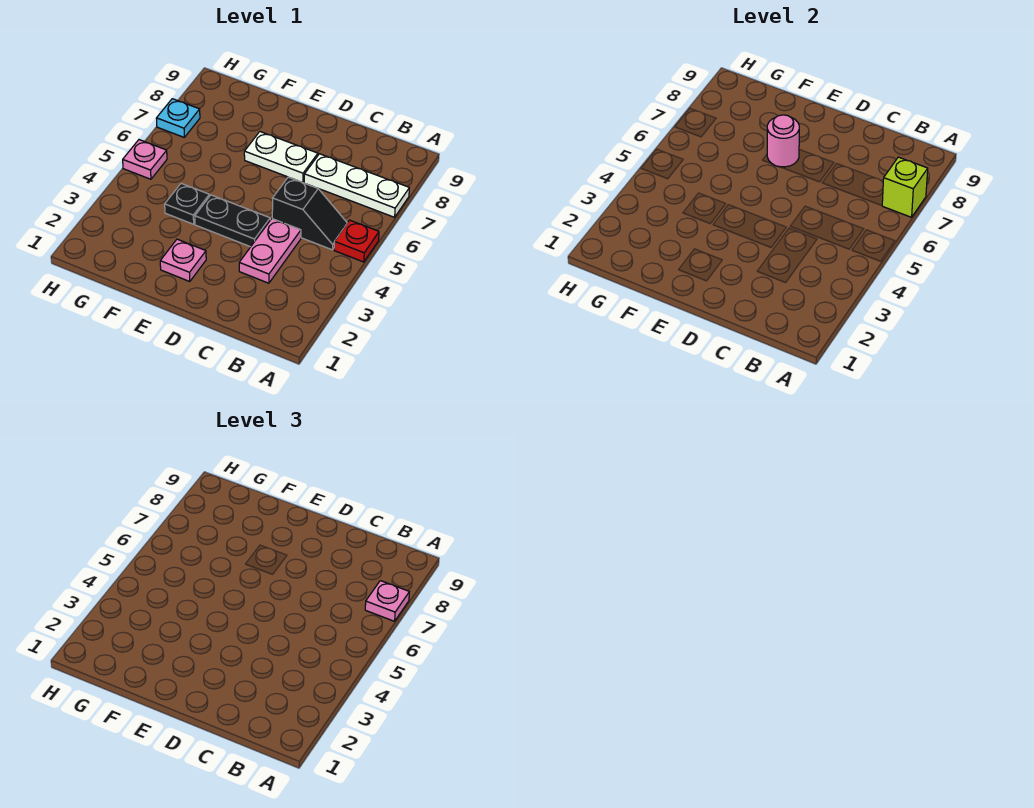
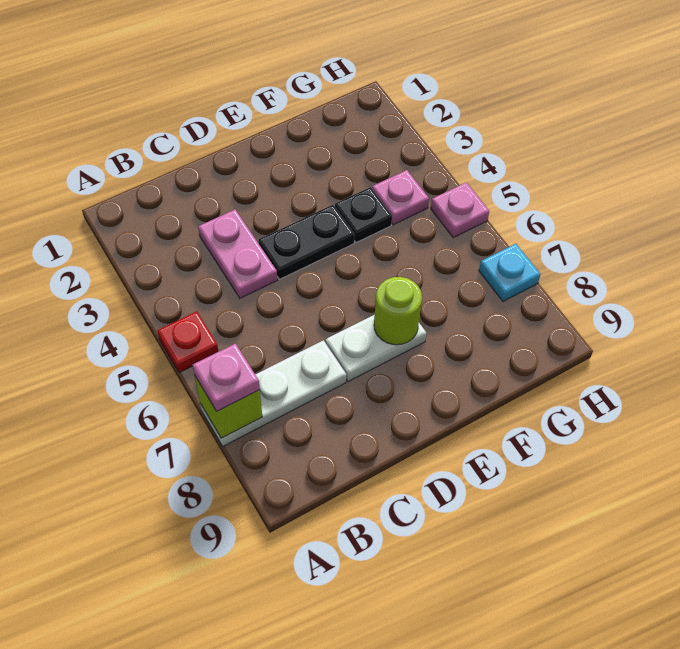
black 1x2 slope [272,177,347,250] -> none
pink 1x1 plate [160,239,206,282] -> pink 1x1 plate moved to [372,170,429,225]
pink 1x1 round brick [767,115,799,167] -> lime 1x1 round brick [374,277,422,345]

